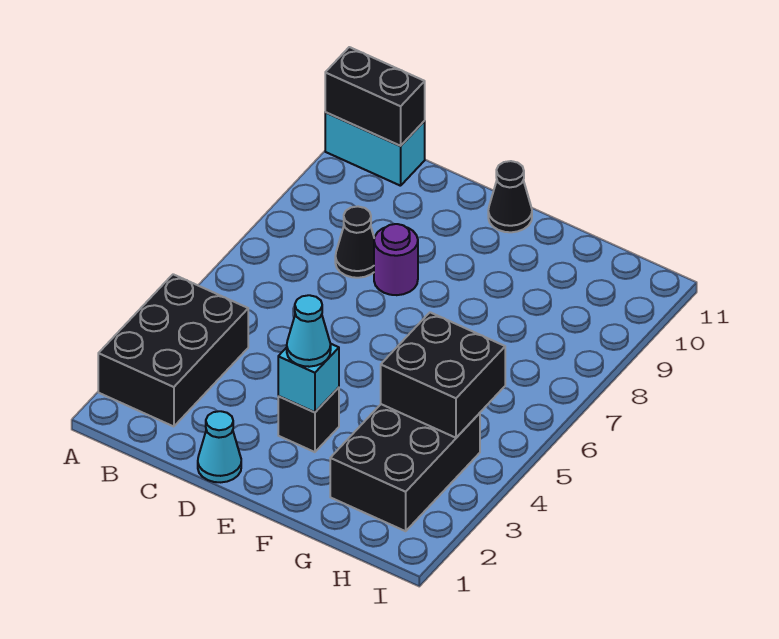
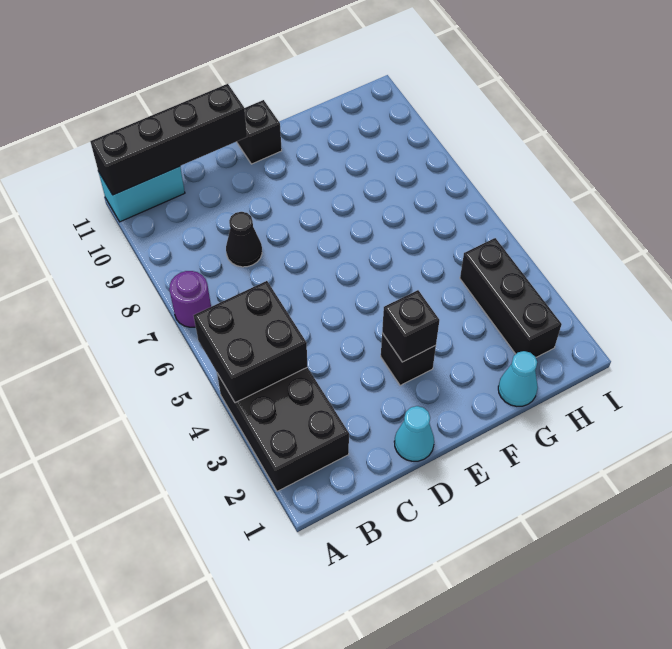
black 1x2 brick [325,47,425,146] -> black 1x4 brick [90,84,247,195]
purple 1x1 round brick [374,224,418,295] -> purple 1x1 round brick moved to [169,271,211,327]
cyan 1x1 brick [278,344,339,412] -> black 1x1 brick [382,290,439,362]
cyan 1x1 cone [287,295,331,367] -> cyan 1x1 cone moved to [498,351,538,406]
black 1x1 cone [488,161,532,232] -> black 1x1 brick [237,100,282,164]
black 2x3 brick [330,404,480,531] -> black 1x3 brick [460,238,562,357]
black 2x2 brick [381,312,505,438] -> black 2x2 brick moved to [194,281,308,403]

